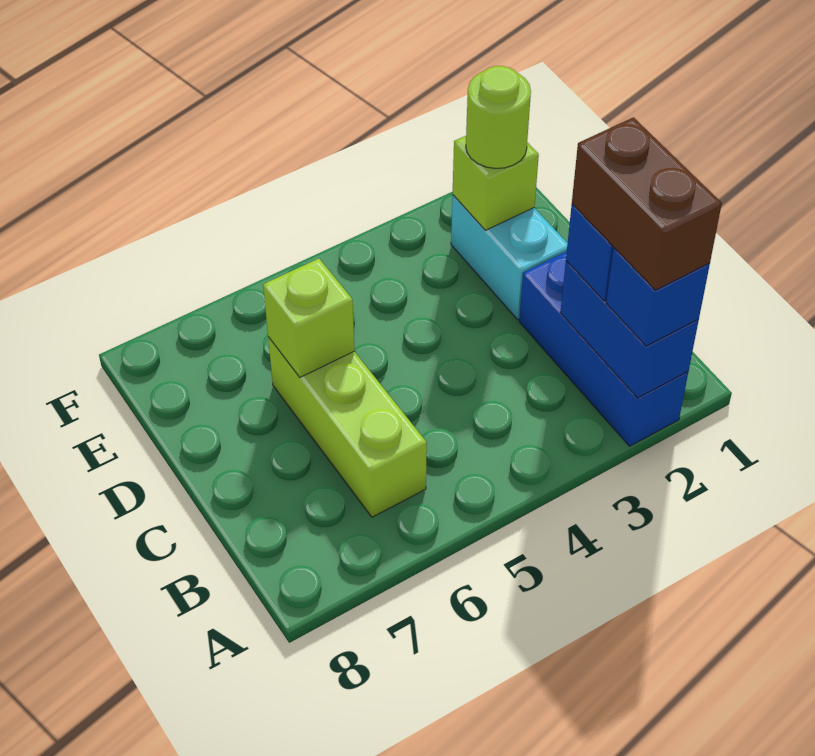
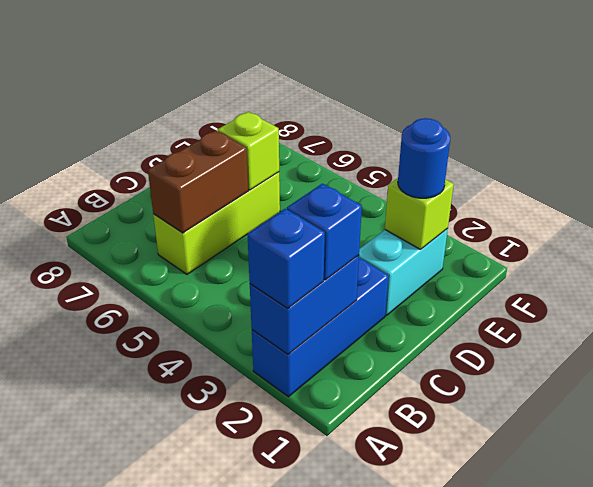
brown 1x2 brick [572,117,722,290] -> brown 1x2 brick moved to [148,130,248,233]
lime 1x1 round brick [466,66,531,169] -> blue 1x1 round brick [398,118,450,198]

